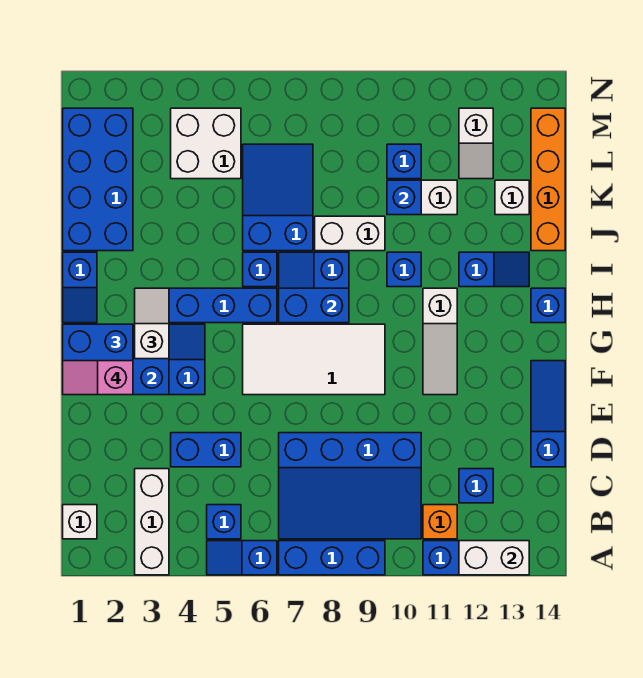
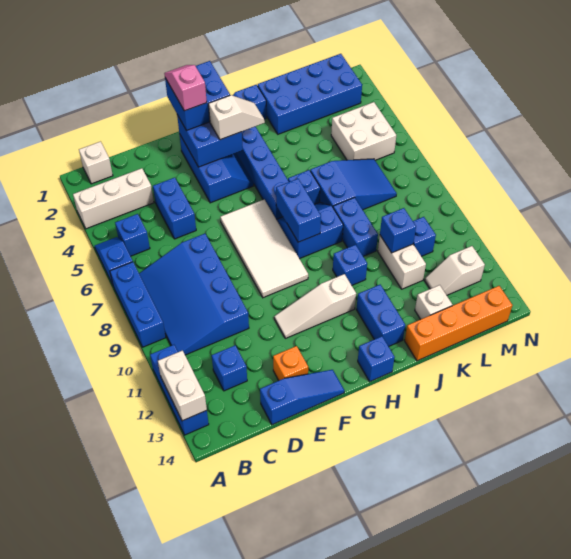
orange 1x1 brick [423,505,457,539] -> orange 1x1 brick moved to [273,346,308,380]
blue 1x2 slope [459,252,529,287] -> blue 1x2 brick [356,285,405,346]
white 1x2 brick [315,216,385,251] -> blue 1x2 brick [333,198,378,256]

